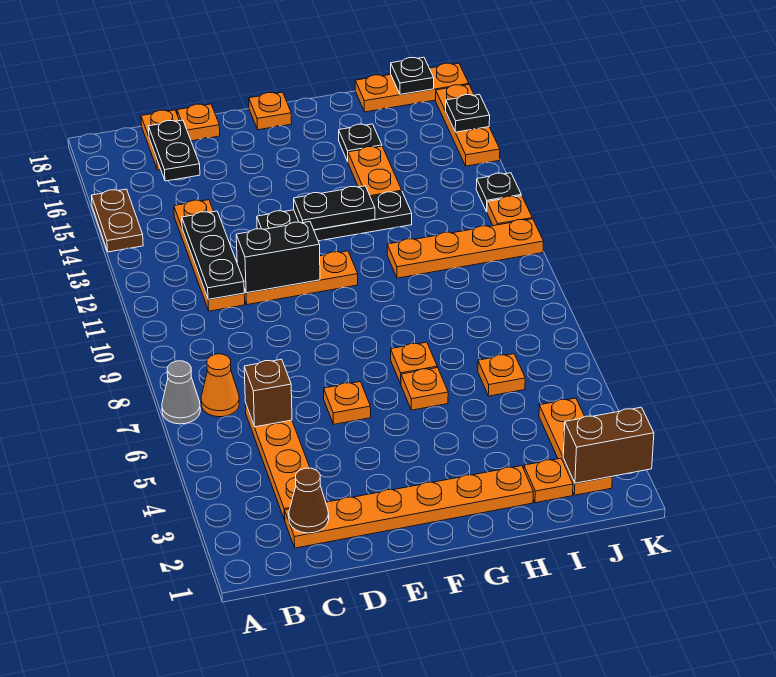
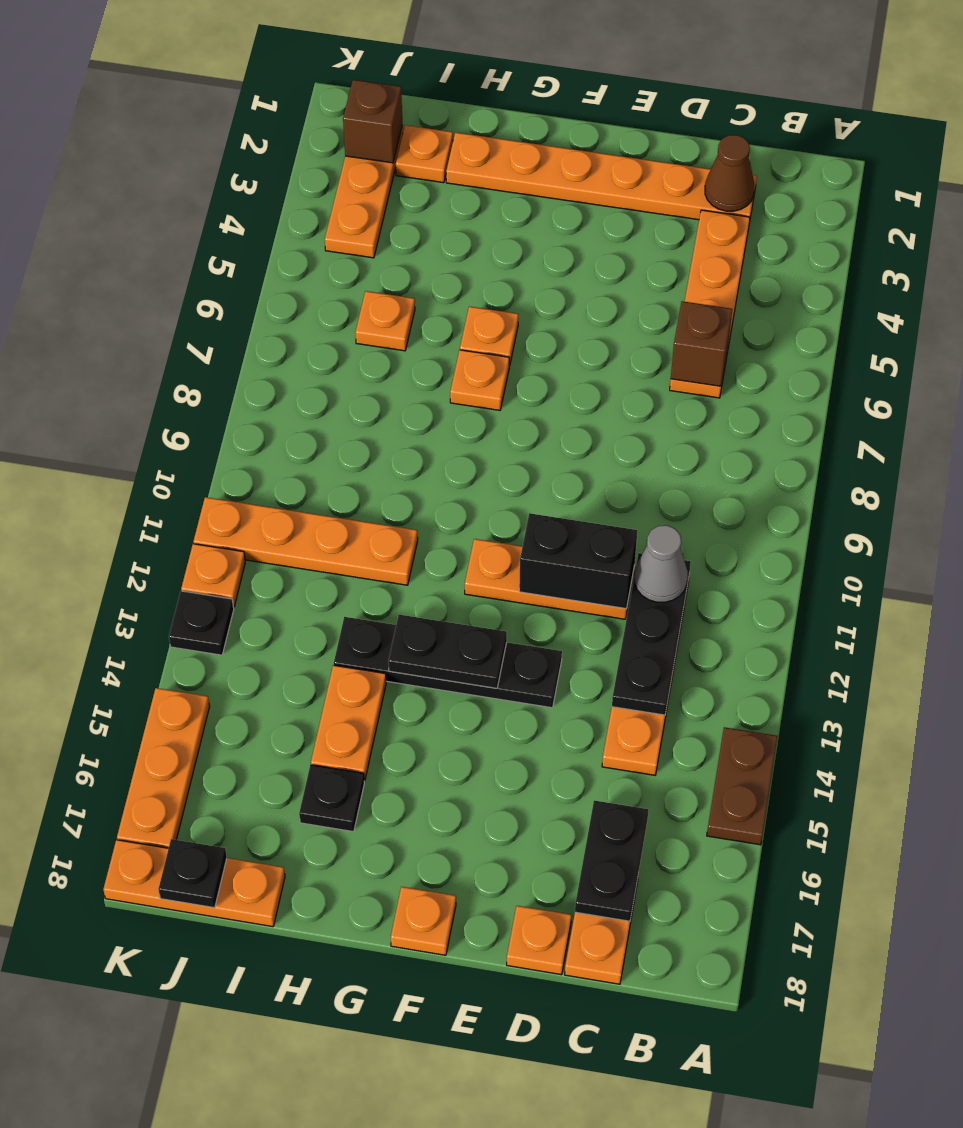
grey 1x1 cone [162,361,200,424] -> grey 1x1 cone moved to [634,525,688,602]
orange 1x1 cone [201,354,239,417] -> none
orange 1x1 plate [324,382,371,424] -> none
brown 1x2 brick [563,407,654,483] -> brown 1x1 brick [343,80,402,163]
black 1x1 plate [446,94,490,132] -> none

